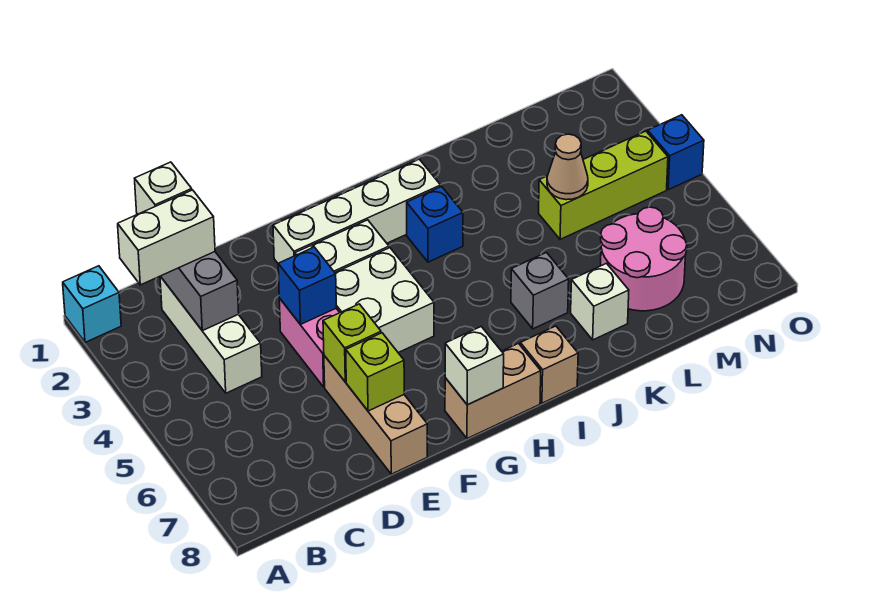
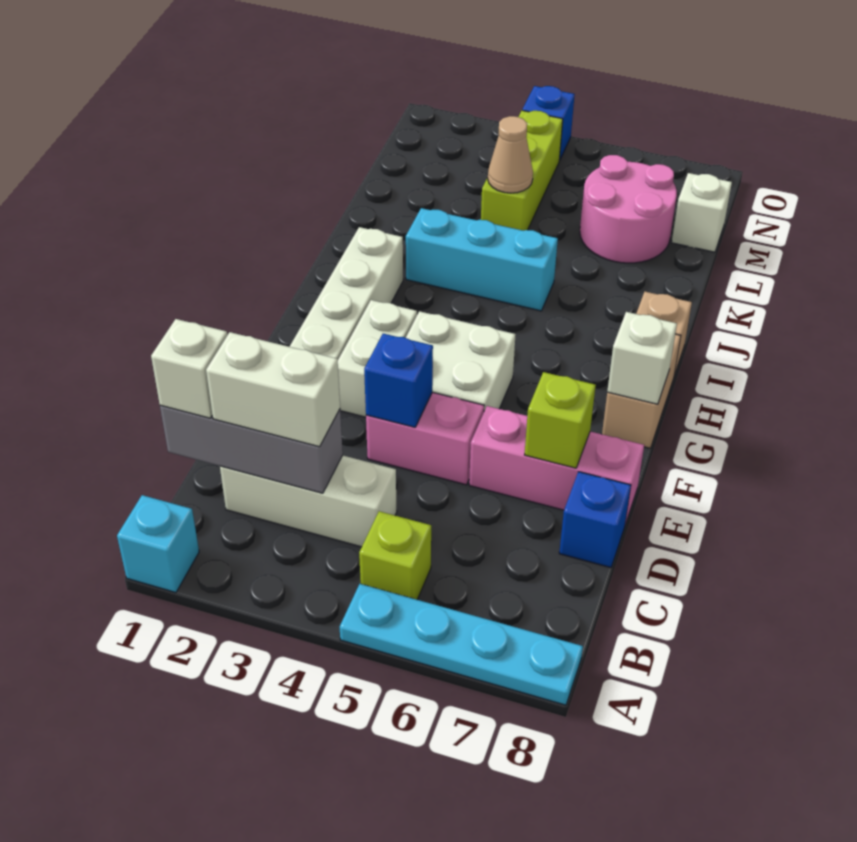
none -> cyan 1x4 plate [340,584,583,705]
white 1x2 brick [118,190,215,285] -> white 1x2 brick turned to [206,332,340,447]
tan 1x3 brick [324,355,427,474] -> pink 1x3 brick [469,406,644,525]
lime 1x1 brick [323,304,381,382] -> lime 1x1 brick moved to [359,511,431,600]
blue 1x1 brick [407,187,463,262] -> blue 1x1 brick moved to [559,472,631,568]
none -> cyan 1x3 brick [406,208,558,311]
grey 1x1 brick [511,253,569,329] -> none
white 1x1 brick [571,263,629,340] -> white 1x1 brick moved to [672,173,732,252]

